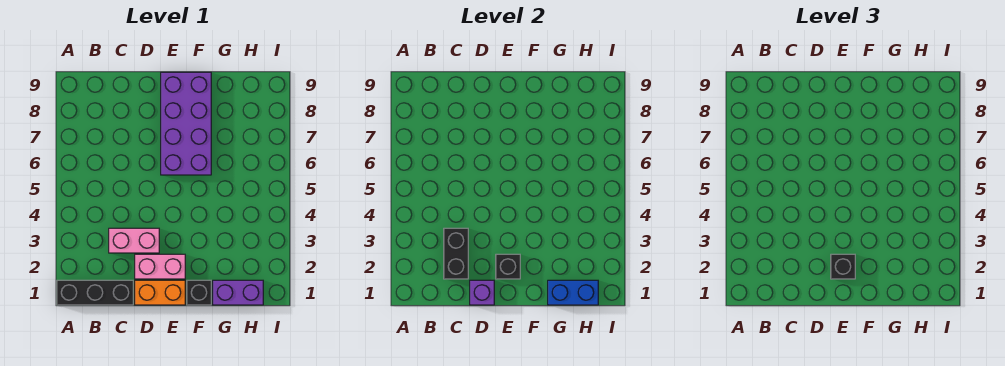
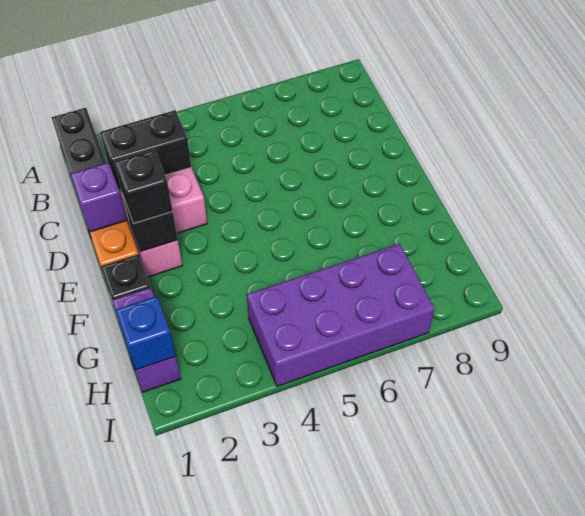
purple 2x4 brick [161,72,211,175] -> purple 2x4 brick moved to [247,244,435,386]
blue 1x2 brick [548,280,598,305] -> blue 1x1 brick [116,296,176,370]

